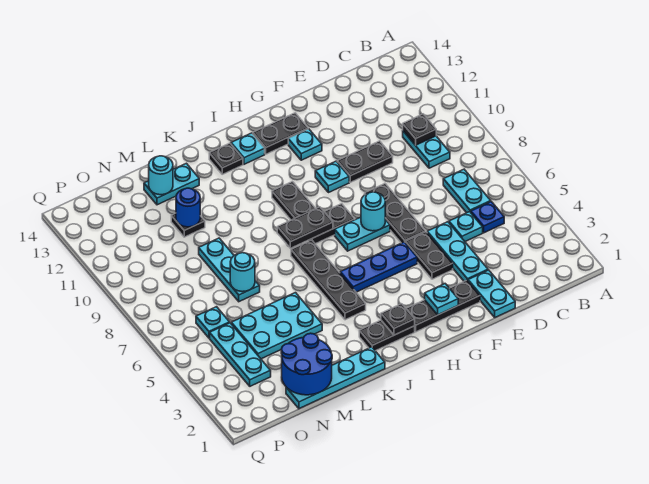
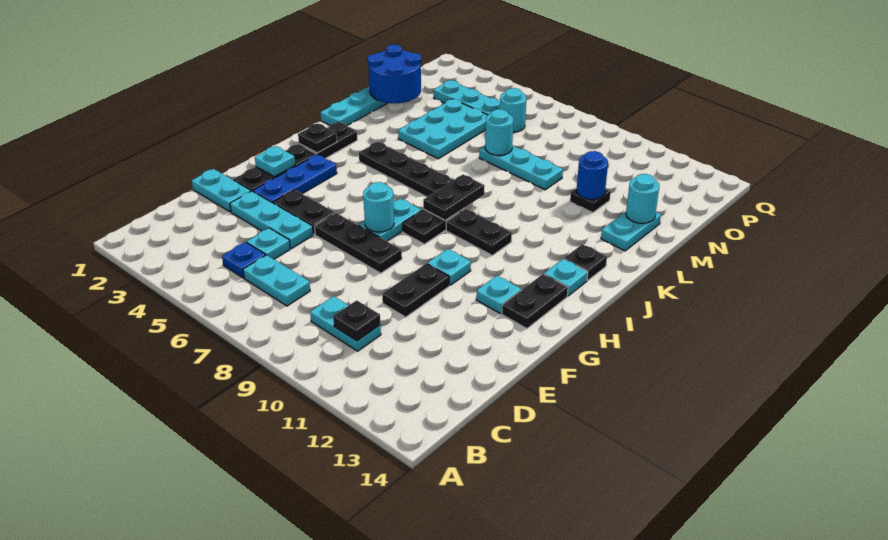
blue 1x3 plate [340,242,417,292] -> blue 1x3 plate moved to [253,154,337,203]
cyan 1x1 plate [196,307,230,338] -> cyan 1x1 round brick [500,88,526,132]

